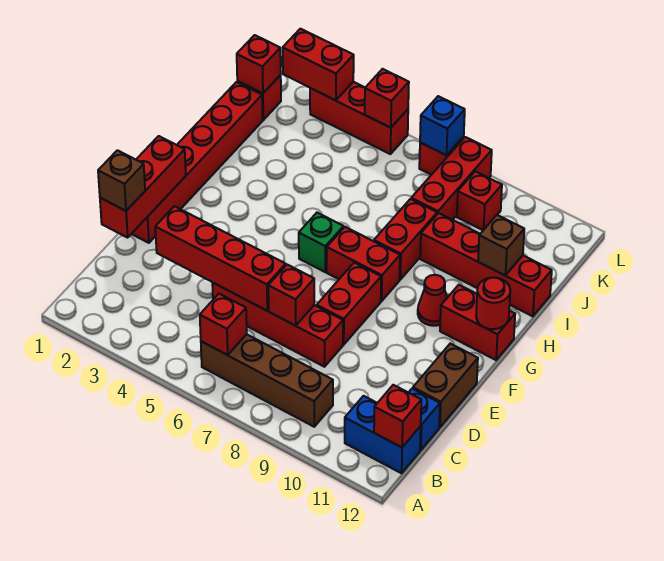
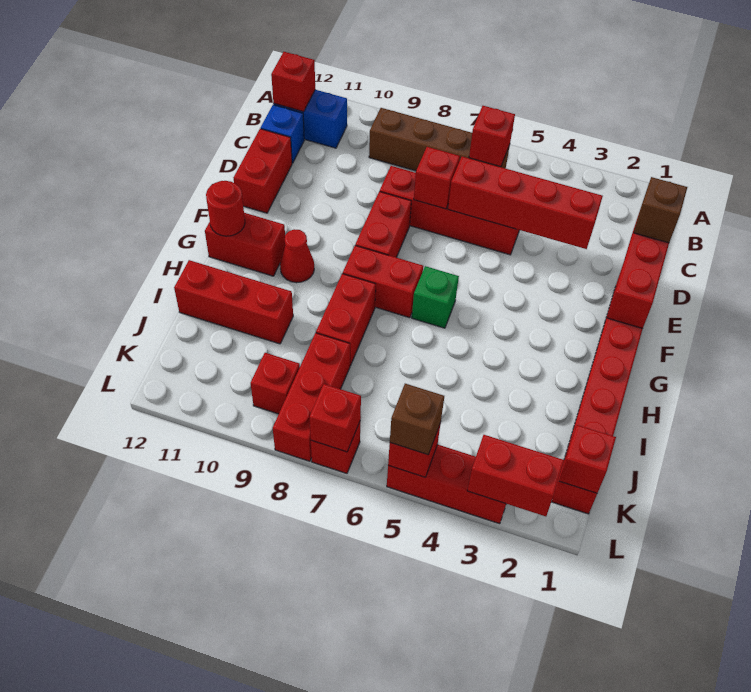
brown 1x2 brick [413,344,478,427] -> red 1x2 brick [234,129,292,213]
red 1x4 brick [420,213,552,316] -> red 1x3 brick [174,260,293,344]
brown 1x1 brick [478,215,524,275] -> brown 1x1 brick moved to [390,384,444,455]
blue 1x1 brick [420,96,465,155] -> red 1x1 brick [309,384,361,452]

